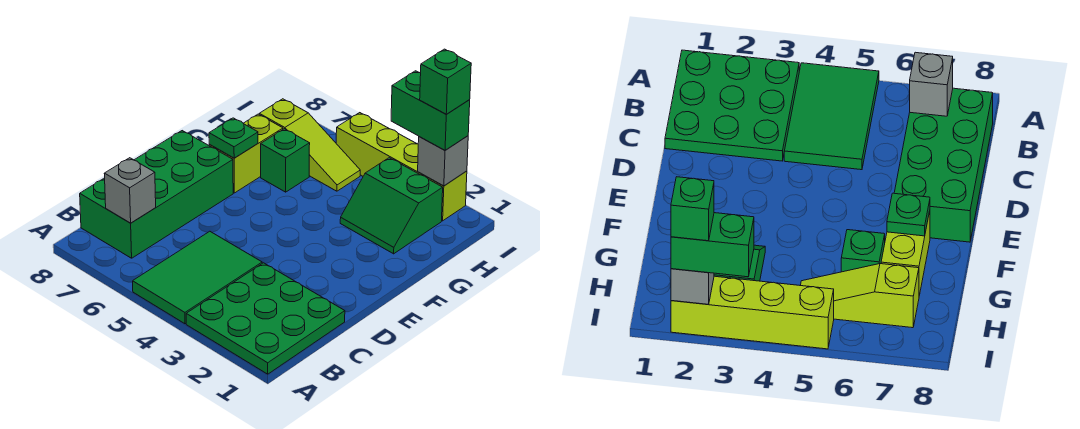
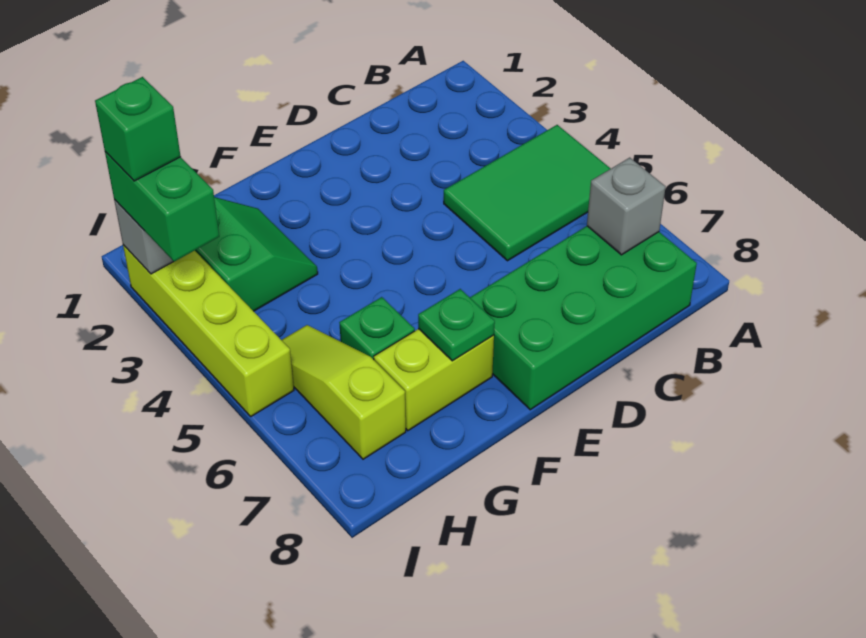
green 3x3 plate [186,263,345,374] -> none

